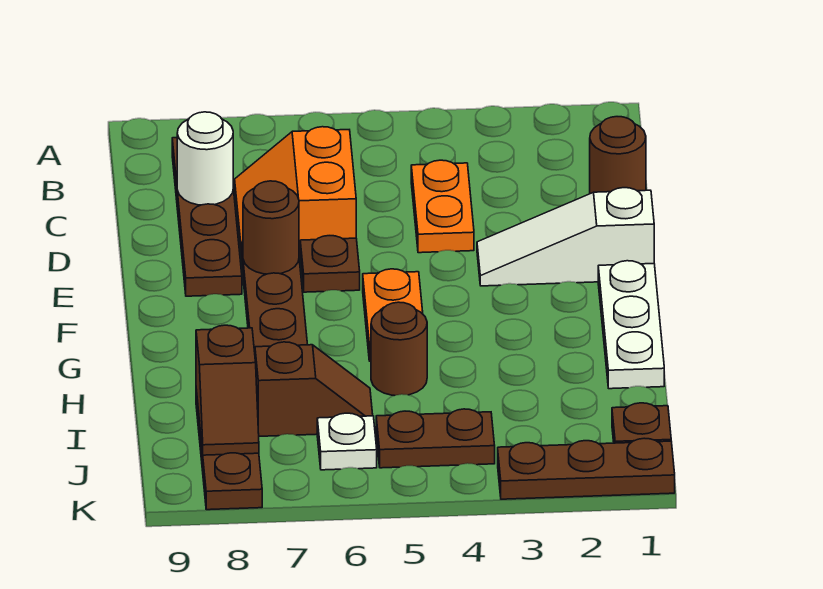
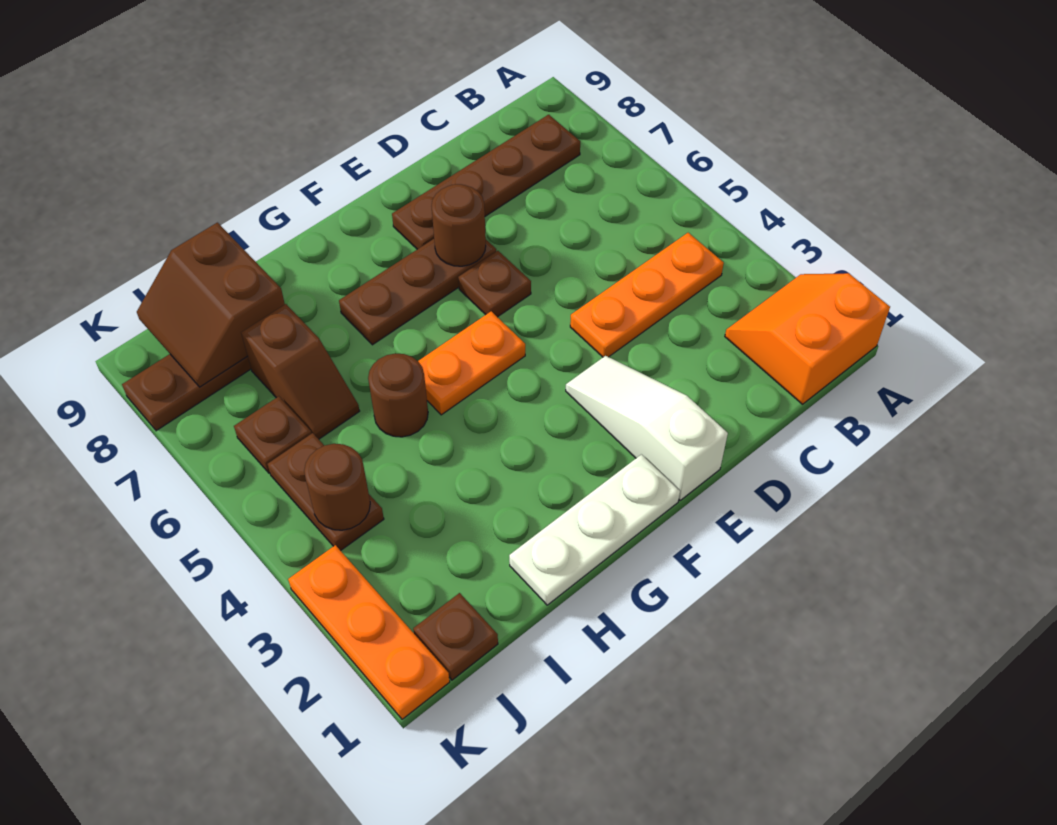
brown 1x1 round brick [590,117,646,194] -> brown 1x1 round brick moved to [304,444,370,530]
orange 1x2 plate [411,160,474,253] -> orange 1x3 plate [570,233,724,357]
orange 2x2 slope [235,127,356,257] -> orange 2x2 slope moved to [725,273,890,404]
white 1x1 round brick [177,112,233,205] -> none
brown 1x2 slope [196,325,259,455] -> brown 2x2 slope [137,223,285,387]
white 1x1 plate [317,413,377,470] -> brown 1x1 plate [234,396,312,473]
brown 1x3 plate [498,438,675,499] -> orange 1x3 plate [288,545,450,719]

